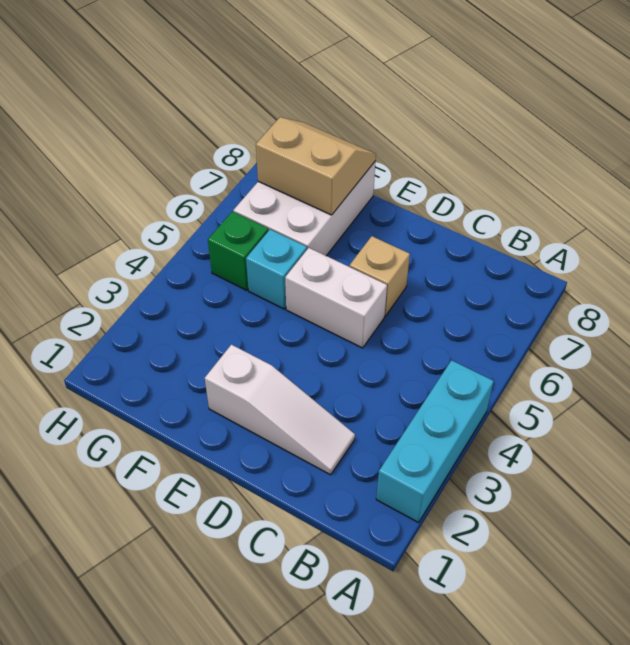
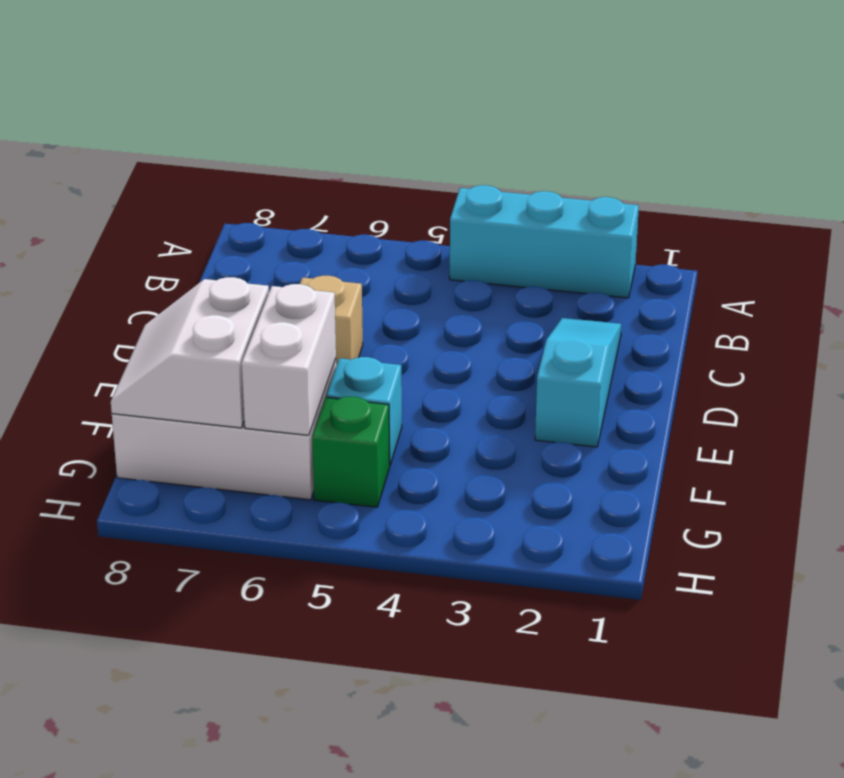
white 1x3 slope [205,345,355,475] -> cyan 1x3 slope [535,318,621,447]
white 1x2 brick [285,248,387,348] -> white 1x2 brick moved to [242,284,336,435]
tan 2x2 slope [256,117,376,215] -> white 2x2 slope [111,277,269,428]

